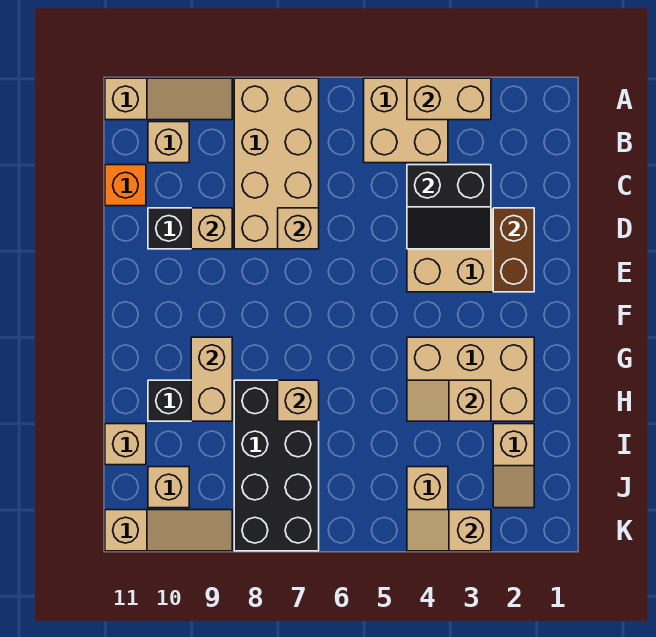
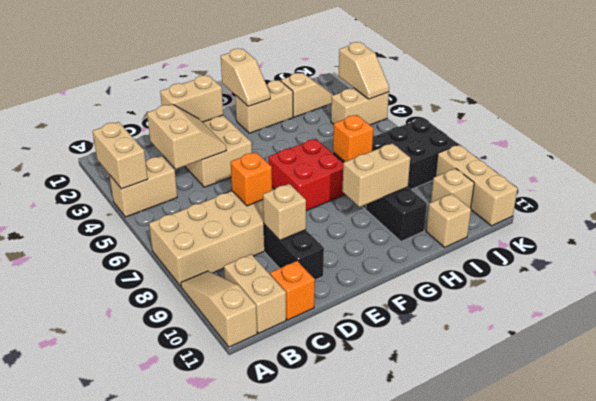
tan 2x2 brick [364,78,448,163] -> tan 1x2 brick [110,156,177,217]
tan 1x1 brick [148,122,189,163] -> tan 1x2 brick [224,254,286,333]
black 2x2 slope [407,165,491,249] -> tan 2x2 slope [147,104,226,169]
brown 1x2 brick [493,208,534,292] -> tan 1x2 brick [160,75,223,122]
tan 1x1 brick [278,208,319,249] -> orange 1x1 brick [231,152,272,206]
none -> red 2x2 brick [268,139,345,211]
tan 2x3 brick [407,337,534,421] -> tan 1x2 brick [235,80,293,133]
tan 1x2 slope [407,380,491,421] -> tan 1x2 slope moved to [221,49,270,106]
tan 1x1 brick [278,380,319,421] -> orange 1x1 brick [333,115,373,162]
tan 1x3 slope [105,510,232,551] -> tan 1x3 brick [435,145,518,226]

